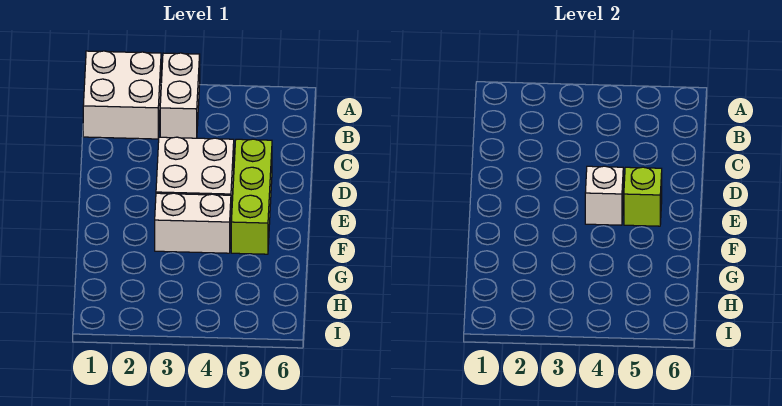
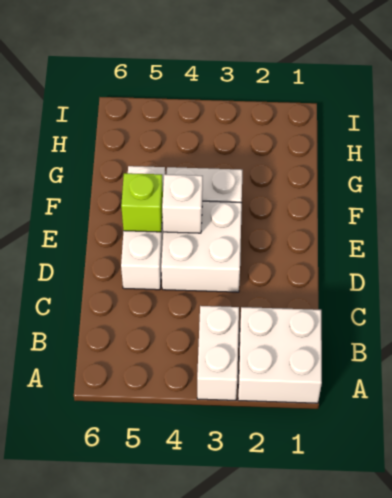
lime 1x3 brick [231,139,272,254] -> white 1x3 brick [121,166,165,290]

